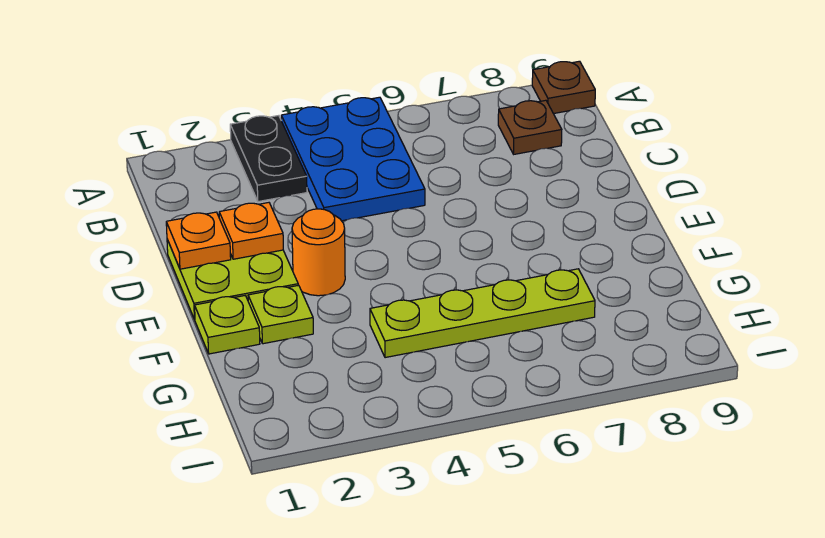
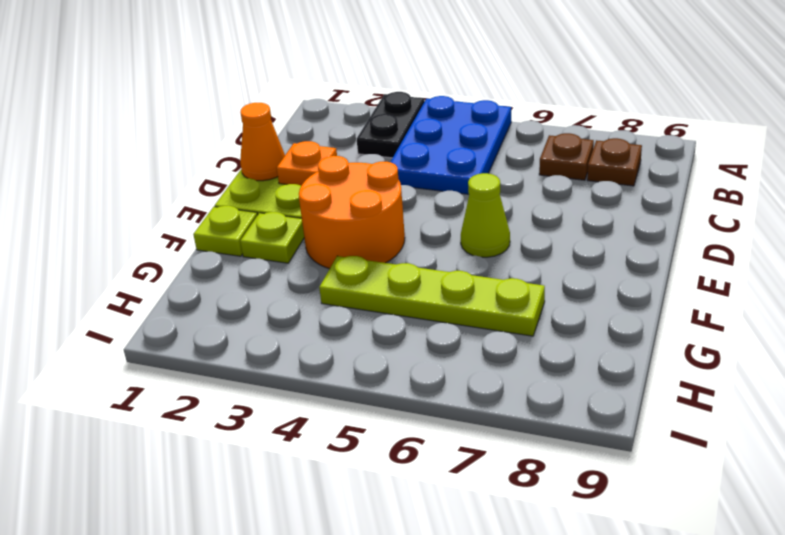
brown 1x1 plate [532,61,595,114] -> brown 1x1 plate moved to [539,133,594,180]
orange 1x1 plate [166,212,231,269] -> orange 1x1 cone [240,103,285,181]
orange 1x1 round brick [292,209,345,296] -> orange 2x2 round brick [299,156,405,269]
none -> lime 1x1 cone [461,173,510,257]

